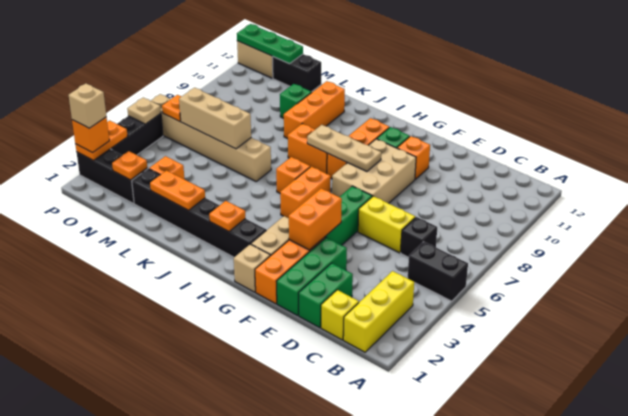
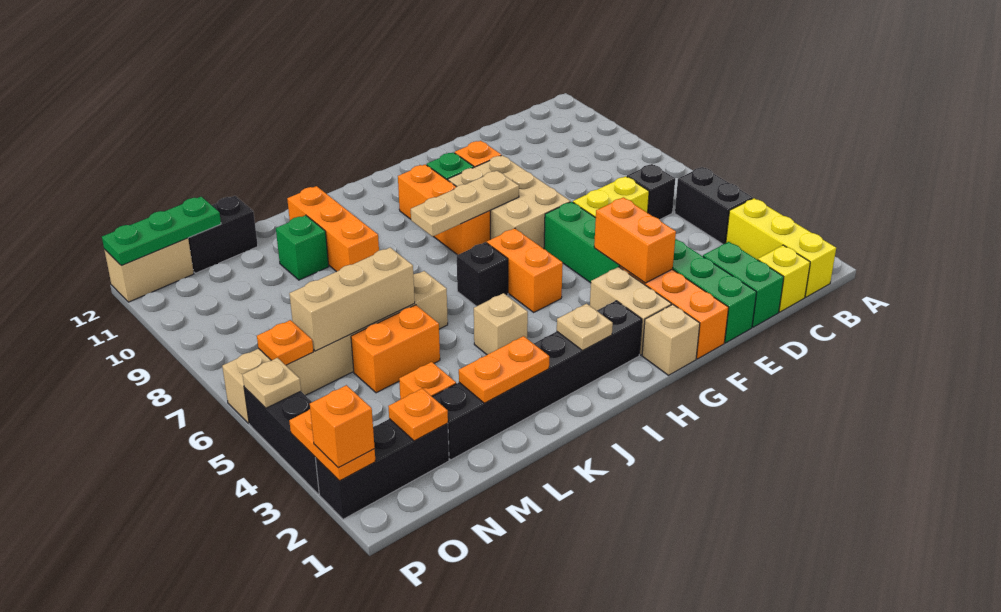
black 1x2 brick [408,242,468,301] -> black 1x2 brick turned to [675,167,753,244]
orange 1x1 plate [209,201,245,231] -> tan 1x1 plate [557,304,613,351]
orange 1x1 brick [276,157,310,193] -> black 1x1 brick [457,242,508,306]
orange 1x2 brick [288,124,327,174] -> orange 1x2 brick moved to [351,305,440,393]
tan 1x1 brick [69,84,106,128] -> tan 1x1 brick moved to [474,293,528,355]

